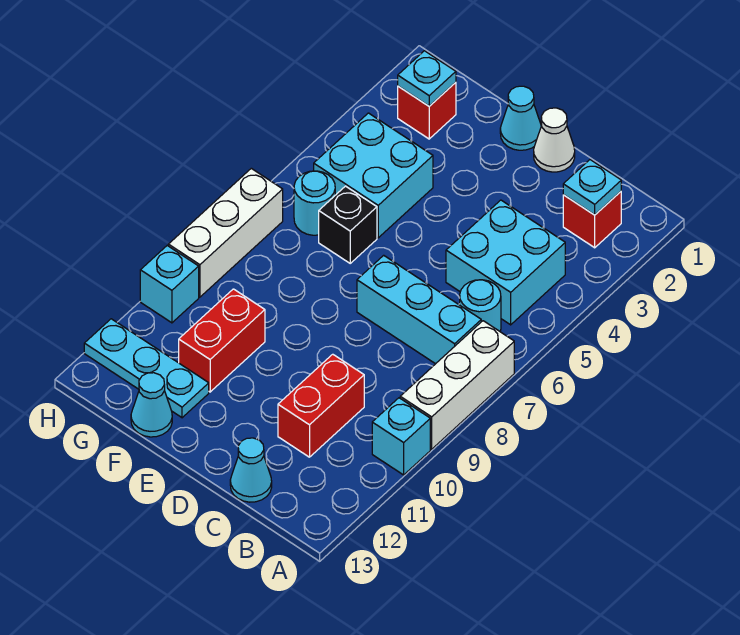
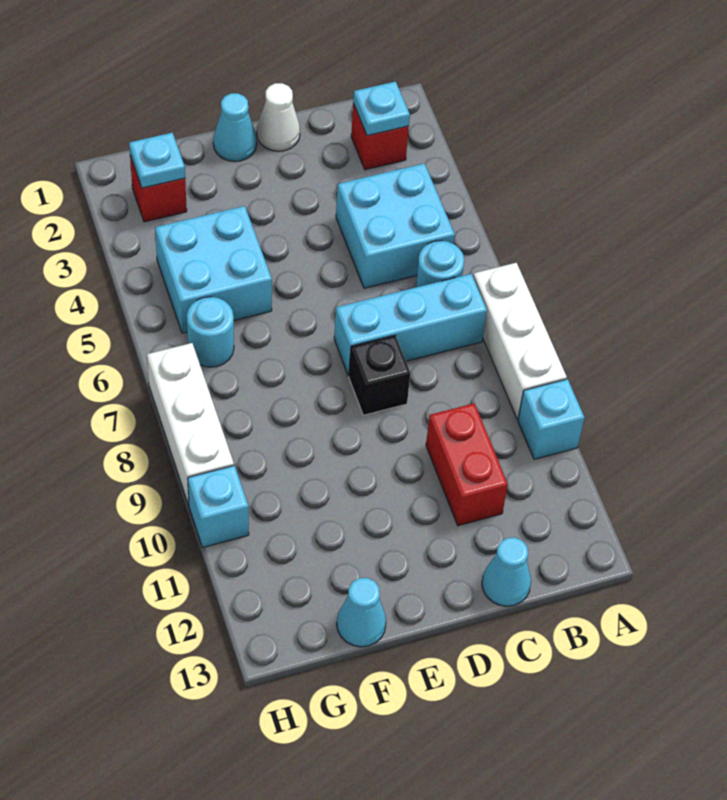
black 1x1 brick [319,186,377,263] -> black 1x1 brick moved to [349,335,410,415]
red 1x2 brick [179,289,265,392] -> none
cyan 1x3 plate [84,319,209,418] -> none

